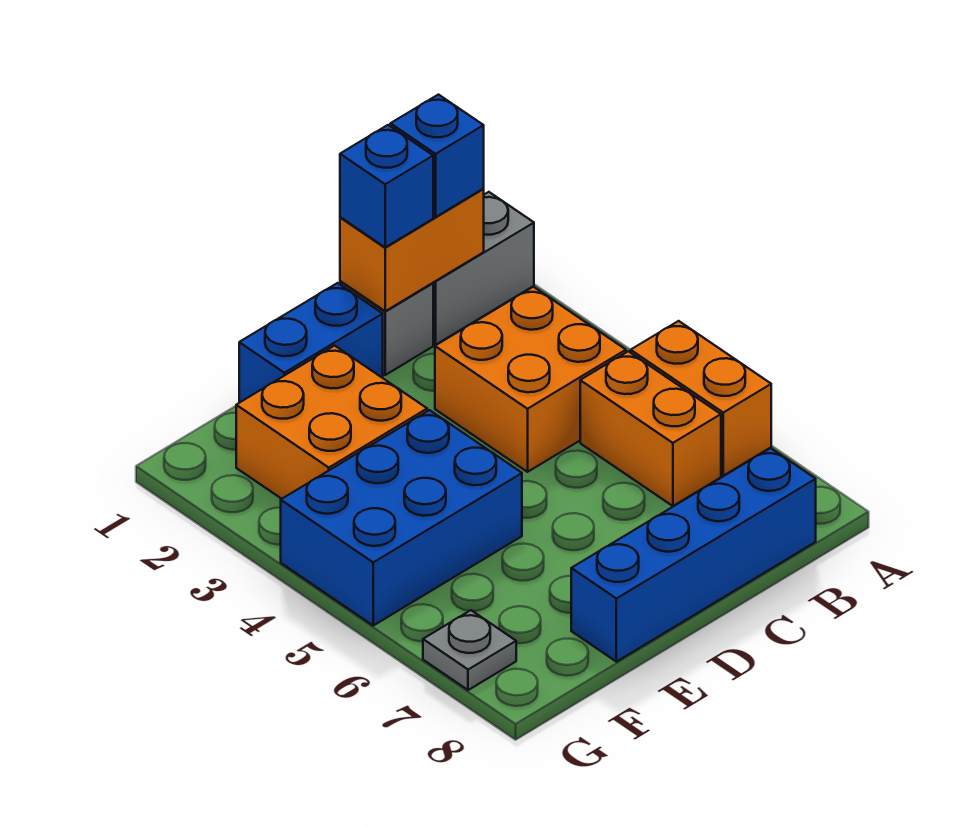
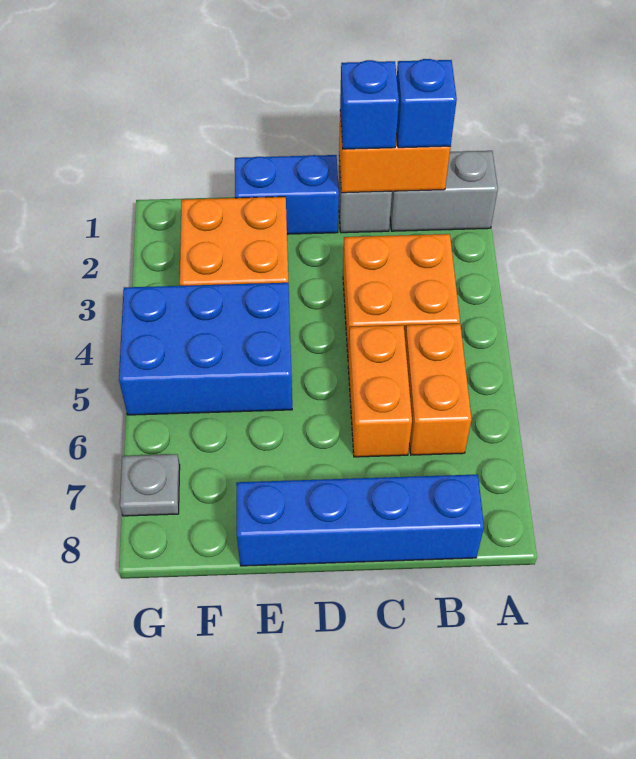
orange 1x2 brick [631,321,771,476] -> orange 1x2 brick moved to [348,325,412,457]

